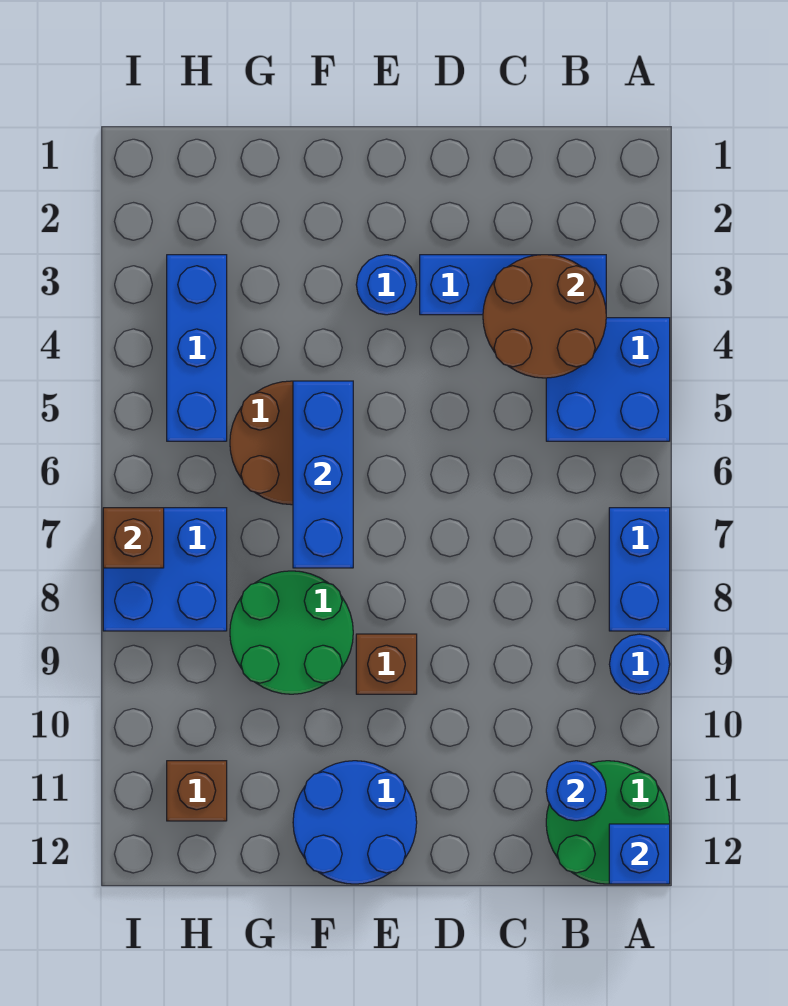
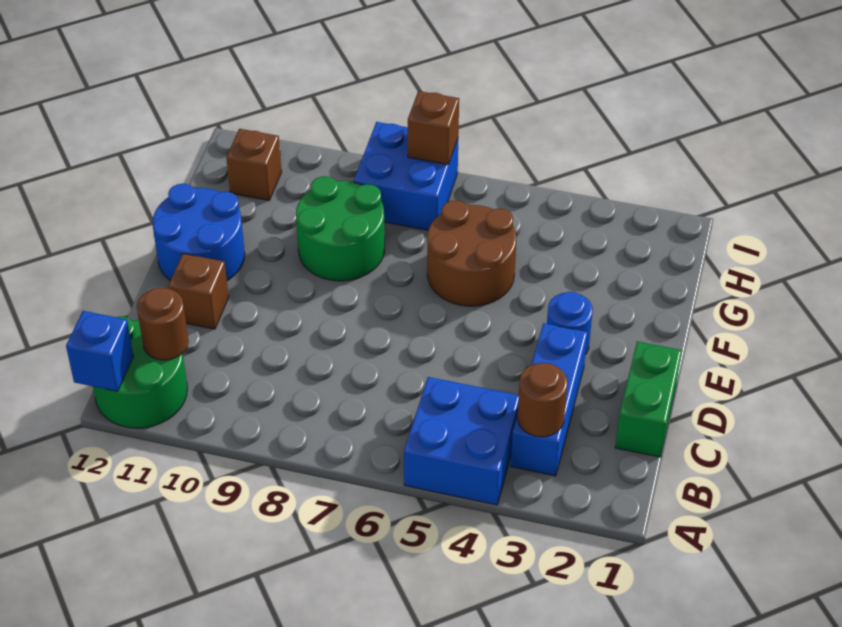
blue 1x2 brick [609,508,670,631] -> none
blue 1x1 round brick [609,634,670,694] -> none
brown 2x2 round brick [483,255,606,378] -> brown 1x1 round brick [517,363,568,437]
blue 1x1 round brick [546,761,606,821] -> brown 1x1 round brick [137,288,189,360]
none -> green 1x2 brick [615,341,682,457]
brown 1x1 brick [356,634,417,694] -> brown 1x1 brick moved to [168,254,229,329]
blue 1x3 brick [293,381,353,568] -> none
blue 1x3 brick [167,255,227,441] -> none

